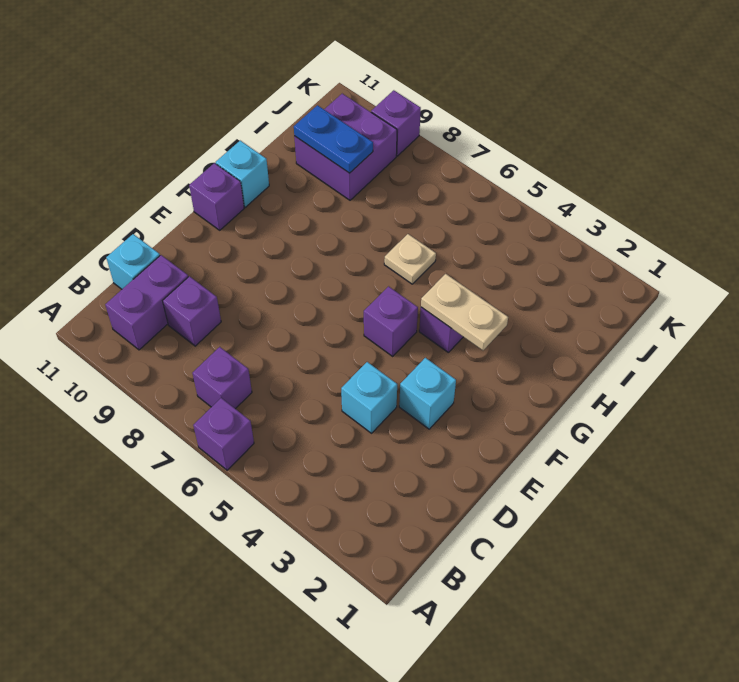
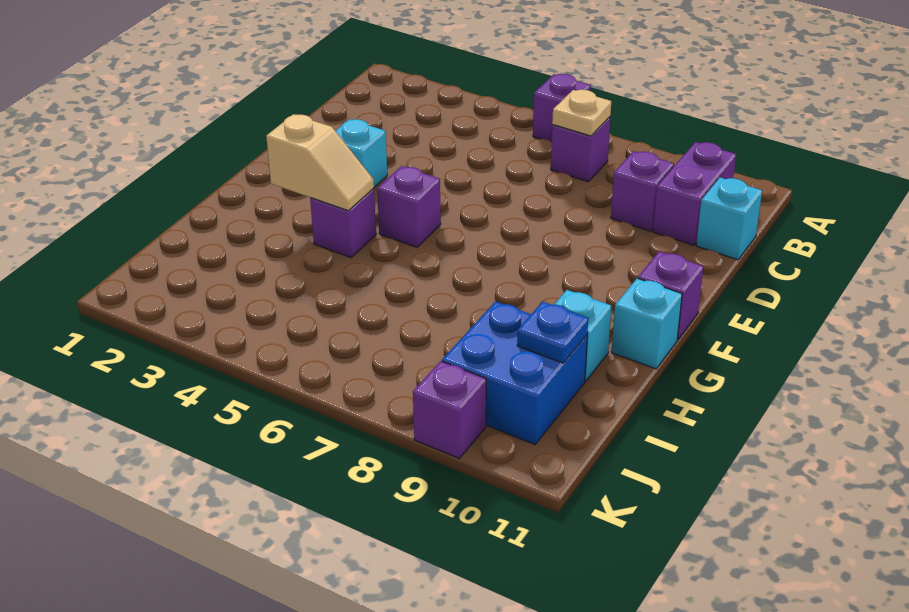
cyan 1x1 brick [341,362,397,433] -> cyan 1x1 brick moved to [554,290,611,381]
tan 1x2 plate [421,274,508,350] -> tan 1x2 slope [266,114,374,211]
tan 1x1 plate [384,234,436,284] -> tan 1x1 plate moved to [552,90,611,136]
purple 2x2 brick [294,94,397,200] -> blue 2x2 brick [442,301,587,445]
blue 1x2 plate [294,105,373,173] -> blue 1x1 plate [517,302,588,363]

